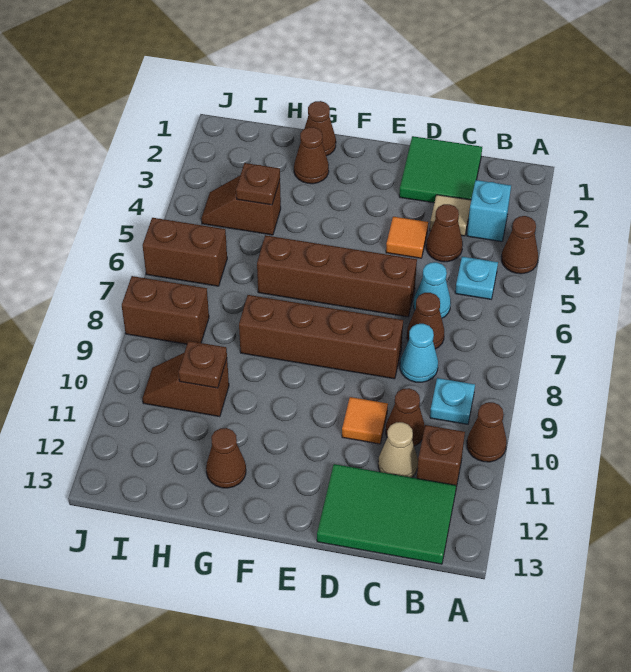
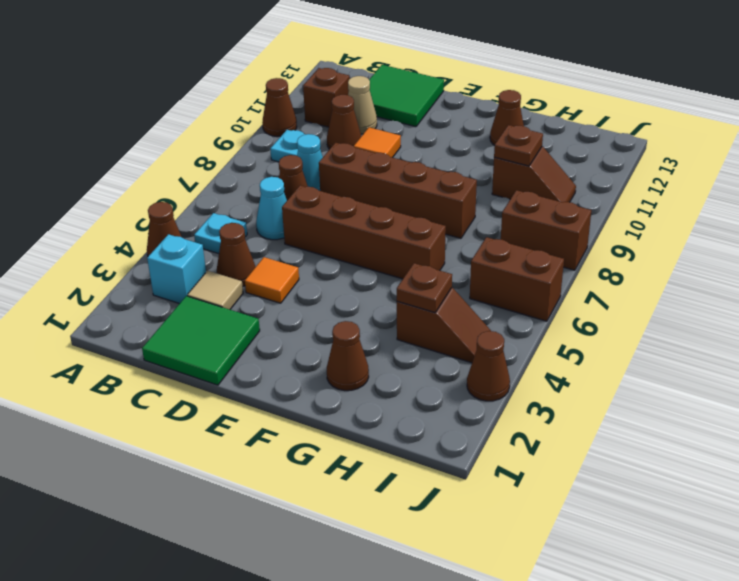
green 2x3 tile [317,464,456,564] -> green 2x2 tile [369,65,444,127]
brown 1x1 cone [305,101,336,156] -> brown 1x1 cone moved to [467,331,510,401]

